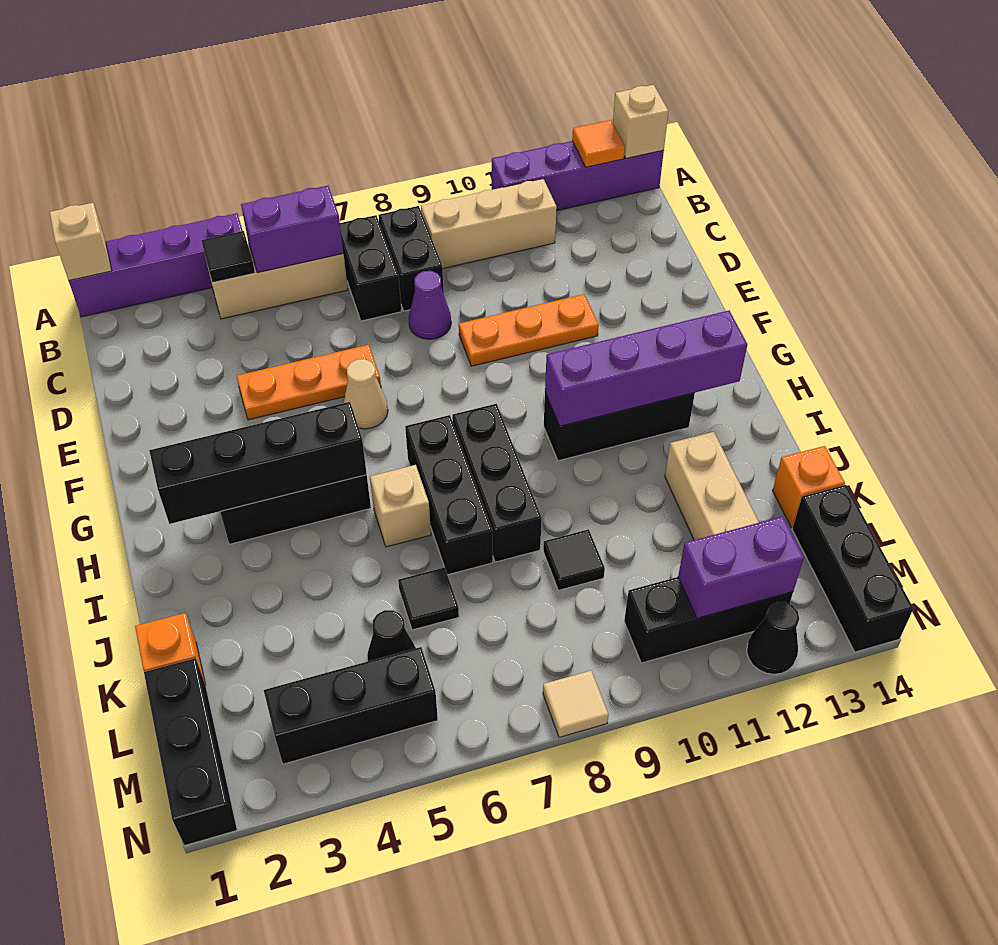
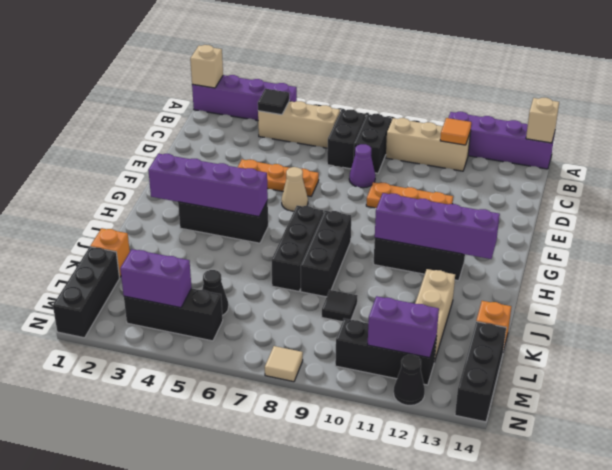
orange 1x1 tile [572,120,625,167] -> orange 1x1 tile moved to [440,118,471,145]
purple 1x2 brick [241,186,343,273] -> purple 1x2 brick moved to [120,249,192,308]
black 1x4 brick [149,402,367,524] -> purple 1x4 brick [148,154,268,217]
tan 1x1 brick [370,465,431,547] -> none
black 1x1 tile [398,567,459,630] -> none

